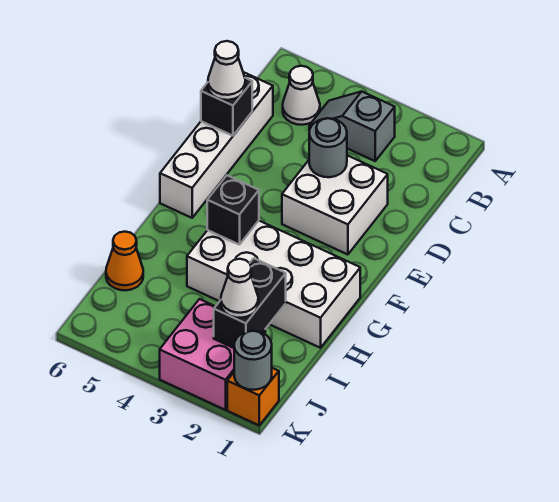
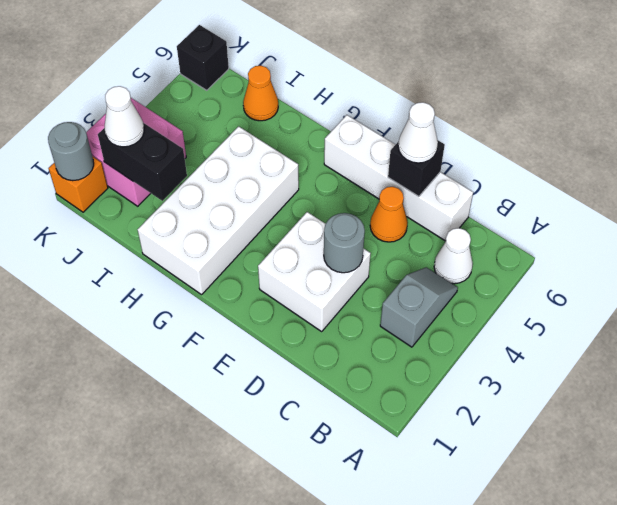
none -> orange 1x1 cone [370,187,408,242]
black 1x1 brick [207,175,259,245] -> black 1x1 brick moved to [177,25,229,90]

